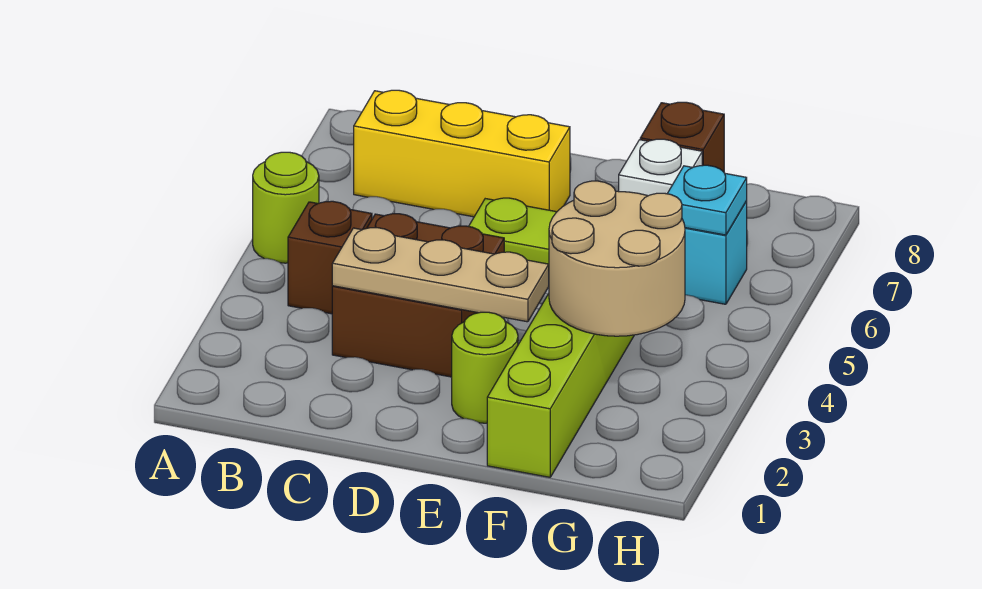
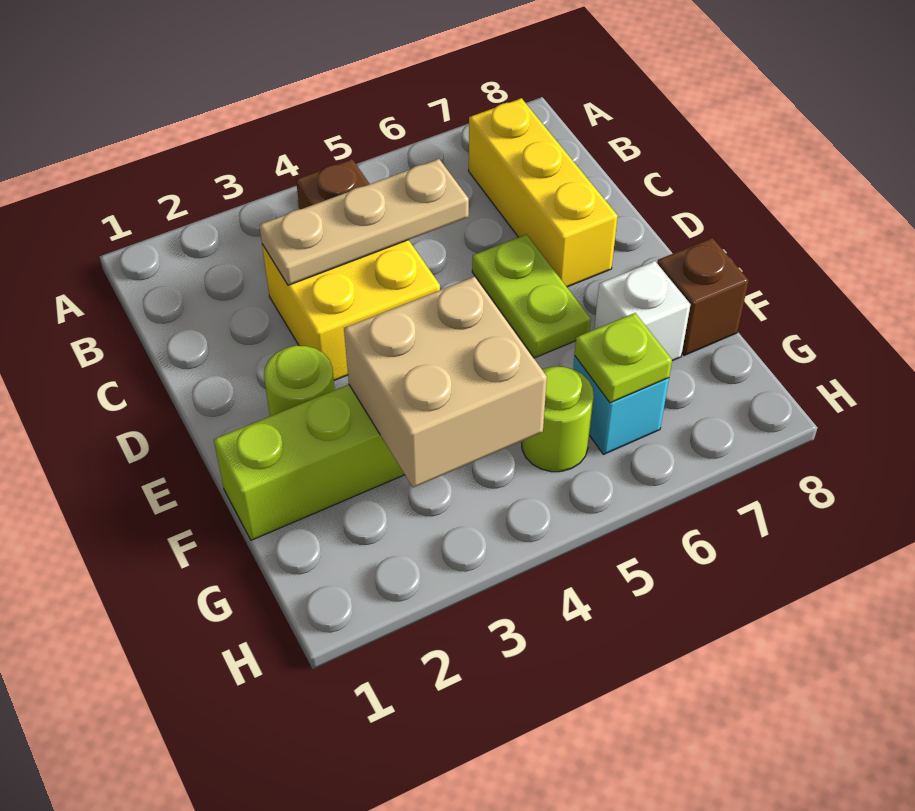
lime 1x1 round brick [253,152,319,263] -> lime 1x1 round brick moved to [522,367,594,472]
brown 2x2 brick [332,214,504,377] -> yellow 2x2 brick [262,240,440,380]
tan 1x3 plate [332,228,549,322] -> tan 1x3 plate turned to [259,159,469,285]
tan 2x2 round brick [549,181,685,336] -> tan 2x2 brick [344,277,547,488]
cyan 1x1 plate [667,165,747,235] -> lime 1x1 plate [575,313,672,403]

